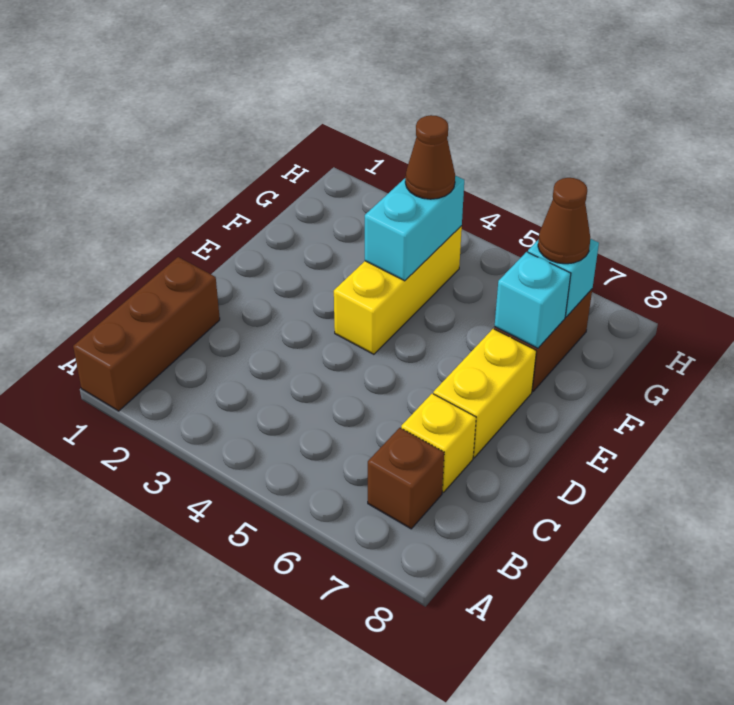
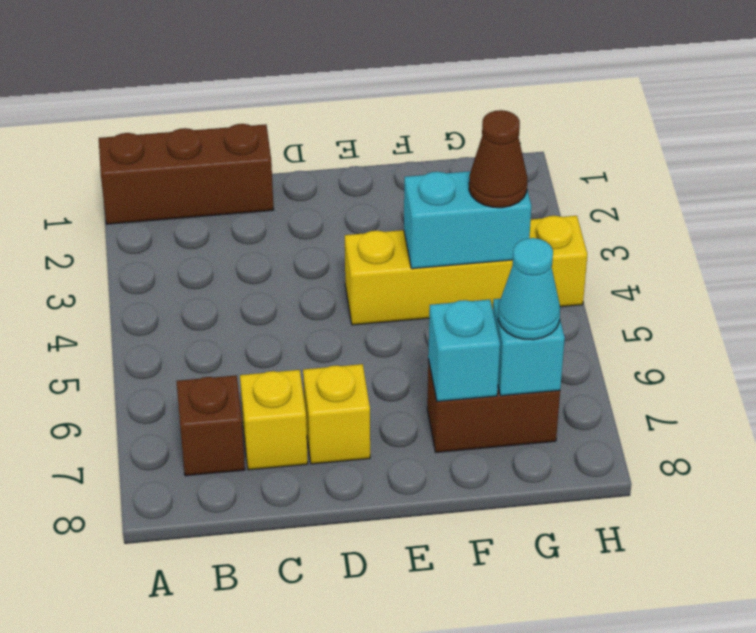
yellow 1x2 brick [433,329,536,458] -> yellow 1x1 brick [303,364,370,464]
yellow 1x3 brick [334,226,462,354] -> yellow 1x4 brick [345,216,587,325]
brown 1x1 cone [538,178,590,264] -> cyan 1x1 cone [498,238,560,340]

